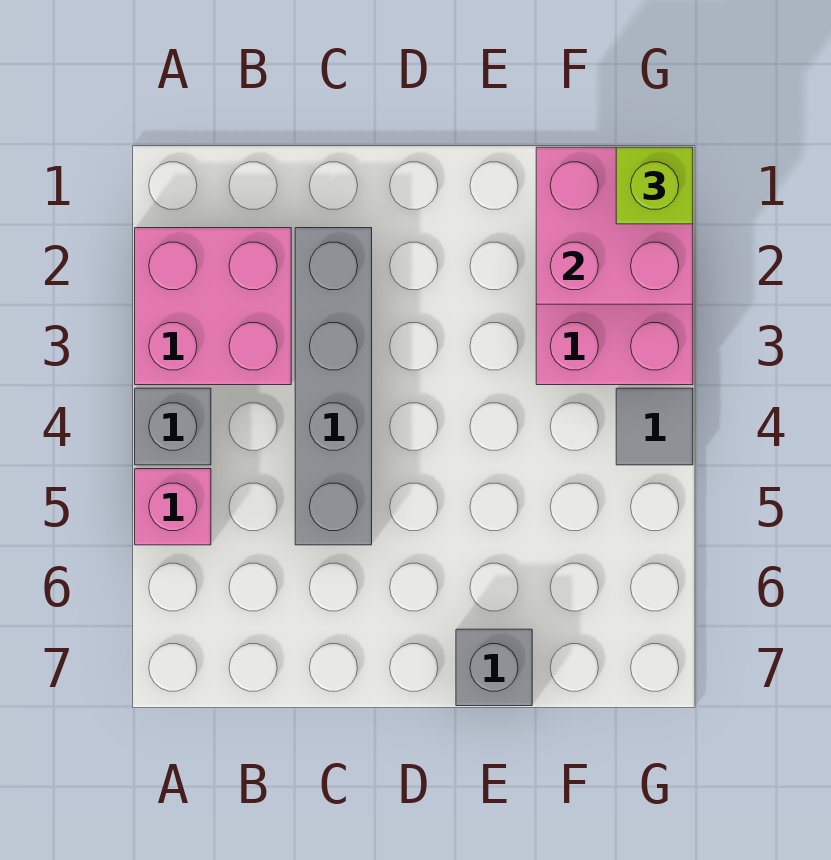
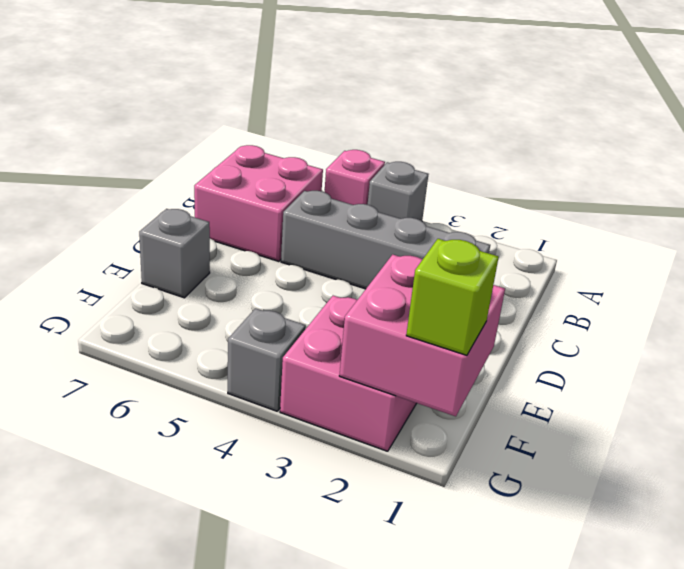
pink 2x2 brick [135,228,291,385] -> pink 2x2 brick moved to [194,145,323,261]
grey 1x1 tile [616,388,693,465] -> grey 1x1 brick [228,308,306,411]

